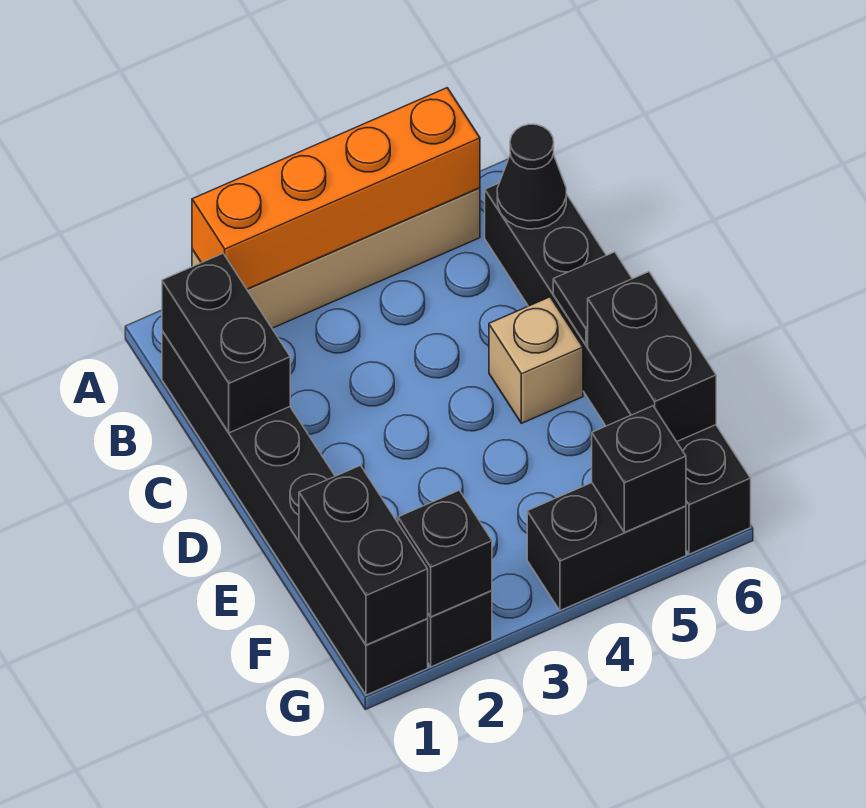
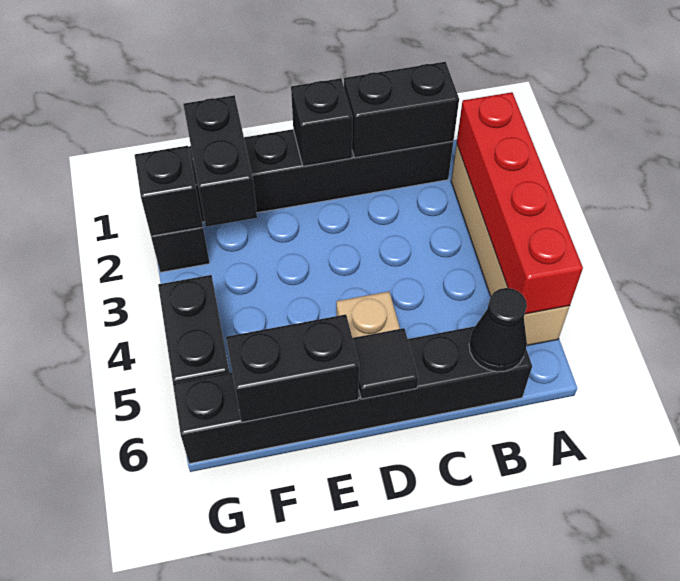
orange 1x4 brick [192,88,480,289] -> red 1x4 brick [457,92,583,314]
black 1x2 brick [299,465,428,645] -> black 1x2 brick turned to [183,95,257,227]
black 1x1 brick [592,406,686,532] -> black 1x1 brick moved to [291,78,353,166]

